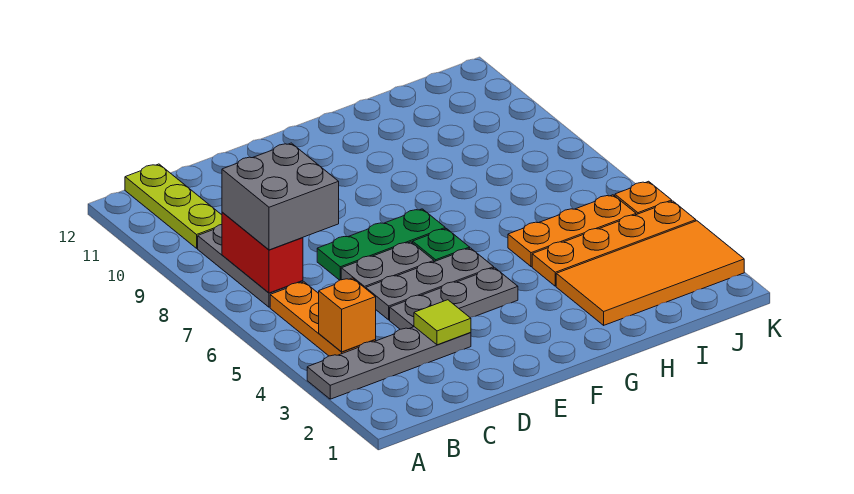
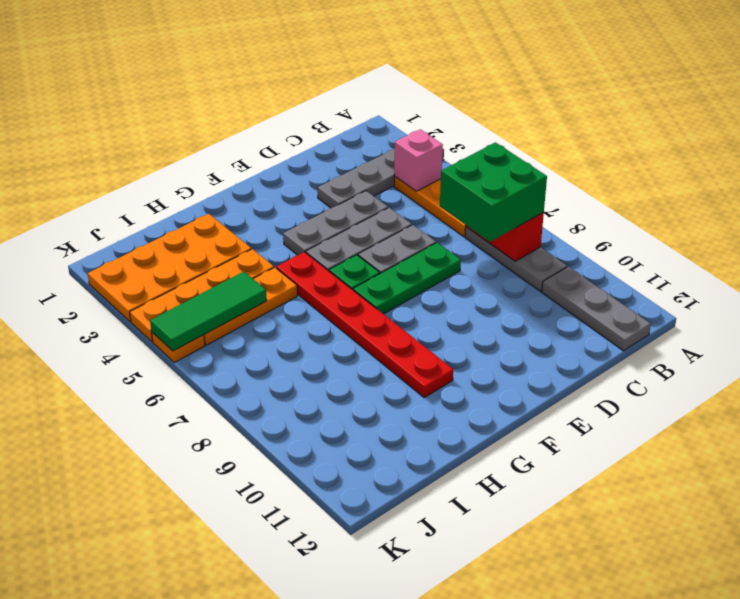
orange 1x1 brick [319,278,376,352] -> pink 1x1 brick [394,129,443,191]
grey 2x2 brick [222,143,339,250] -> green 2x2 brick [440,142,547,242]
lime 1x3 plate [125,164,222,248] -> grey 1x3 plate [542,267,651,351]
lime 1x1 tile [414,300,471,345] -> none
none -> red 1x6 plate [276,252,453,397]
orange 2x4 tile [556,221,744,325] -> orange 2x4 plate [88,214,251,322]
none -> green 1x3 tile [150,272,267,351]

